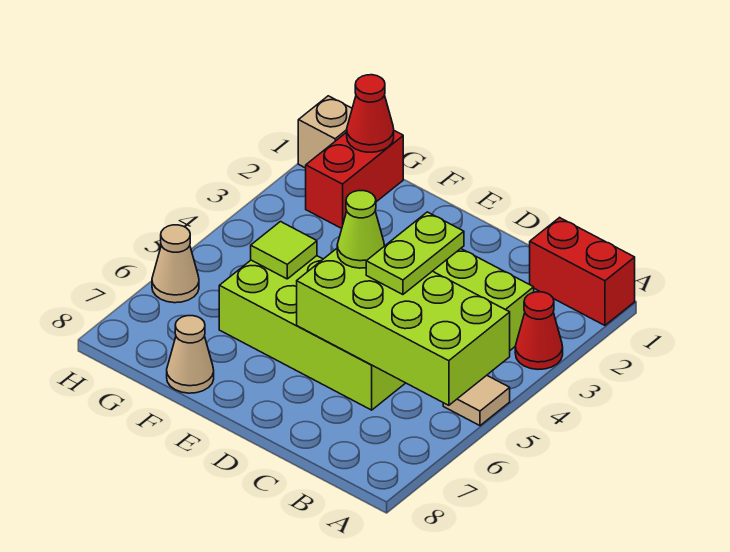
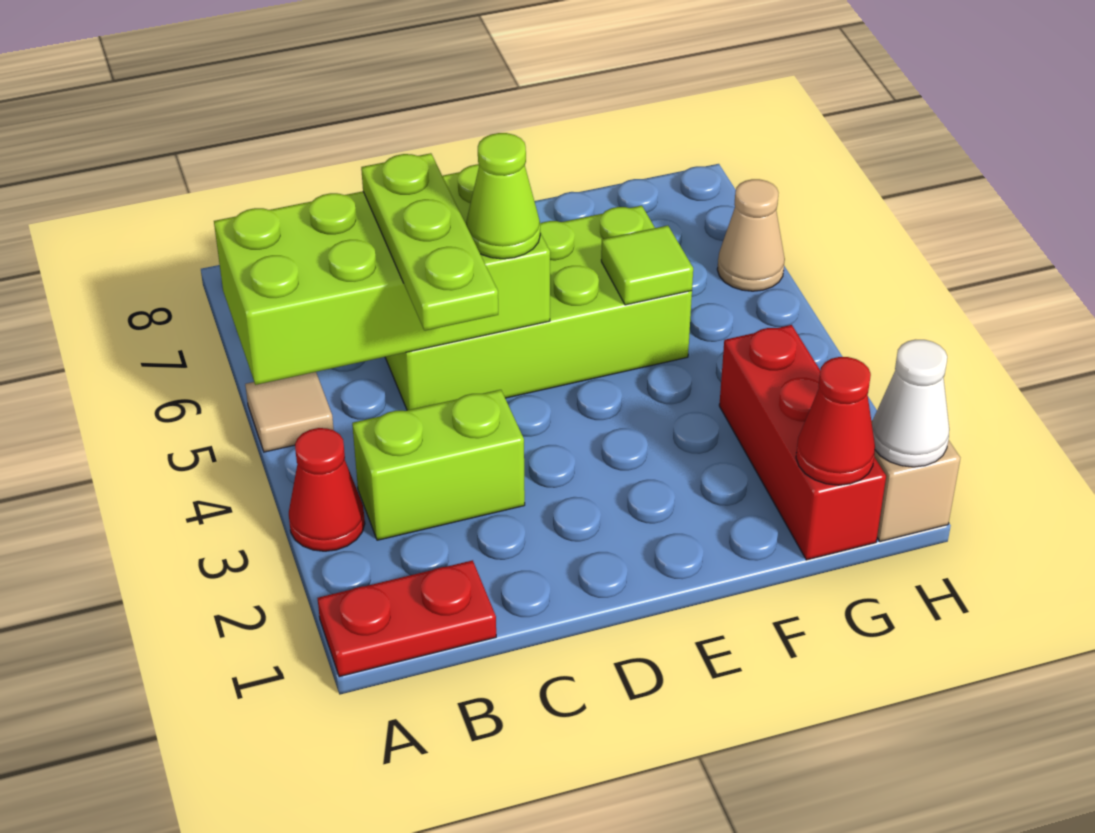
red 1x2 brick [530,218,635,325] -> red 1x2 plate [318,560,496,677]
lime 1x2 plate [366,212,464,295] -> lime 1x3 plate [361,153,498,331]
tan 1x1 cone [167,316,214,393] -> none
red 1x2 brick [306,131,403,228] -> red 1x3 brick [719,325,886,560]
none -> white 1x1 cone [872,340,949,467]

